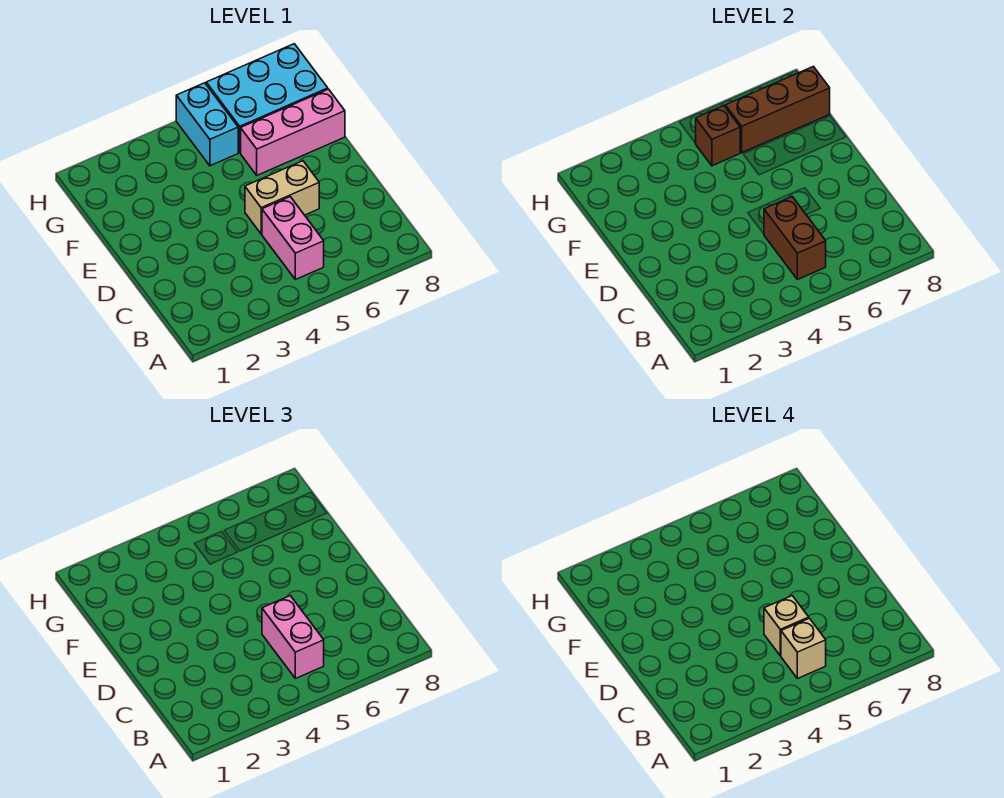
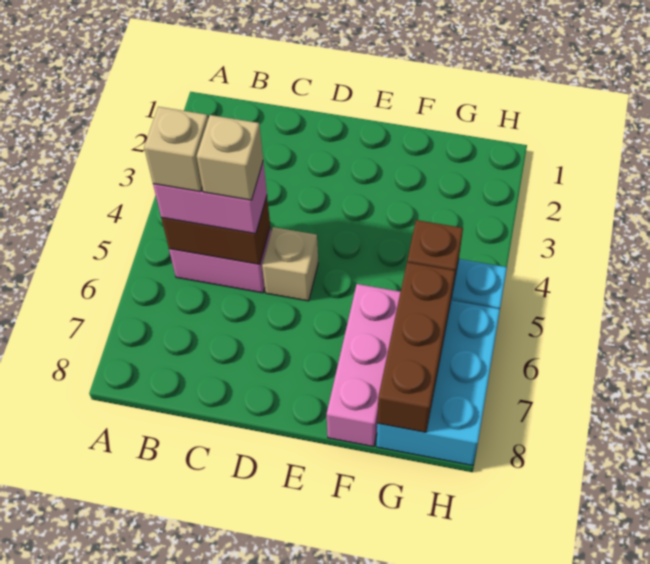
tan 1x2 brick [245,161,319,234] -> tan 1x1 brick [262,227,318,301]

